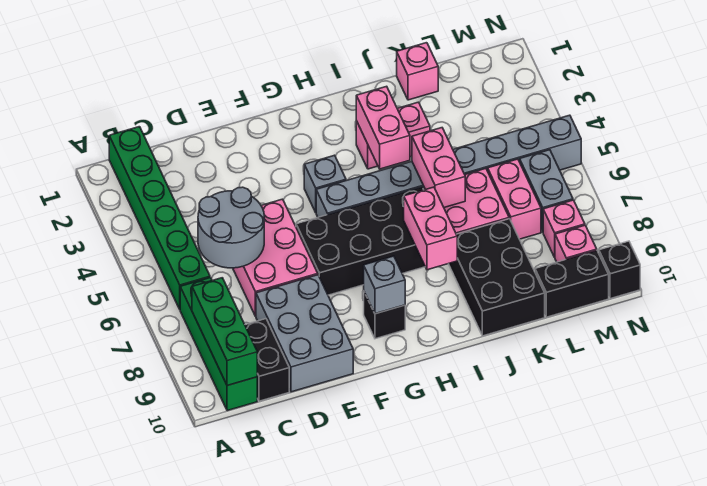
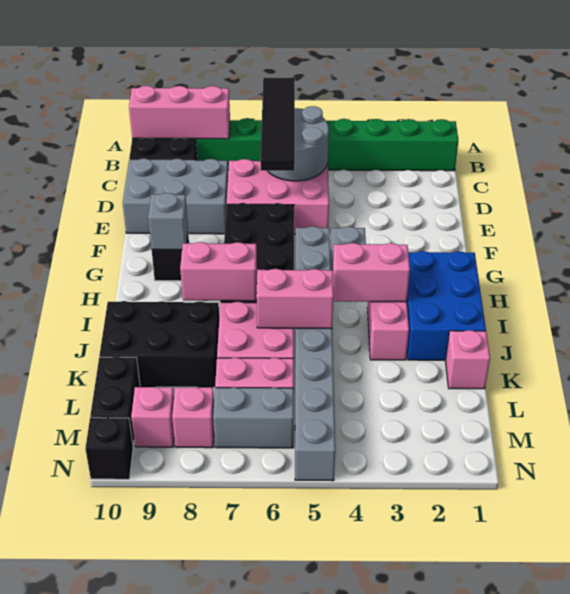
none -> black 1x4 tile [260,78,295,171]
green 1x3 brick [192,278,257,386] -> pink 1x3 brick [129,86,230,139]
none -> blue 2x3 brick [407,251,486,360]

